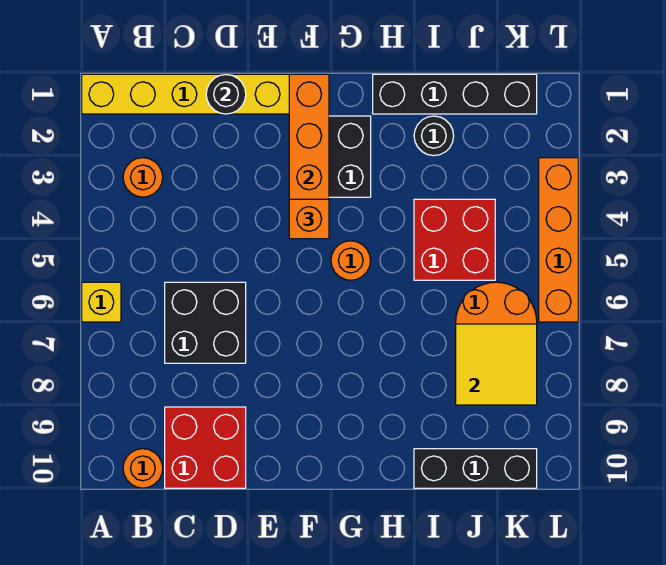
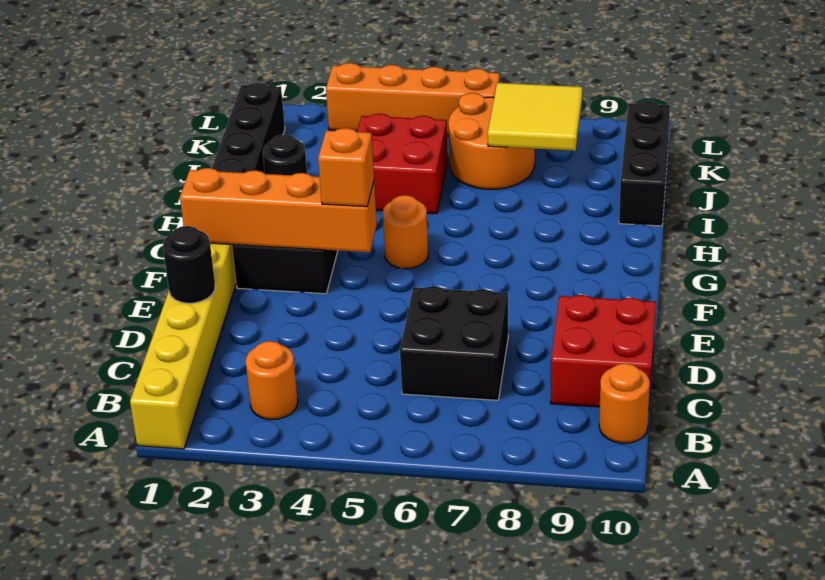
yellow 1x1 brick [82,282,121,322] -> none

